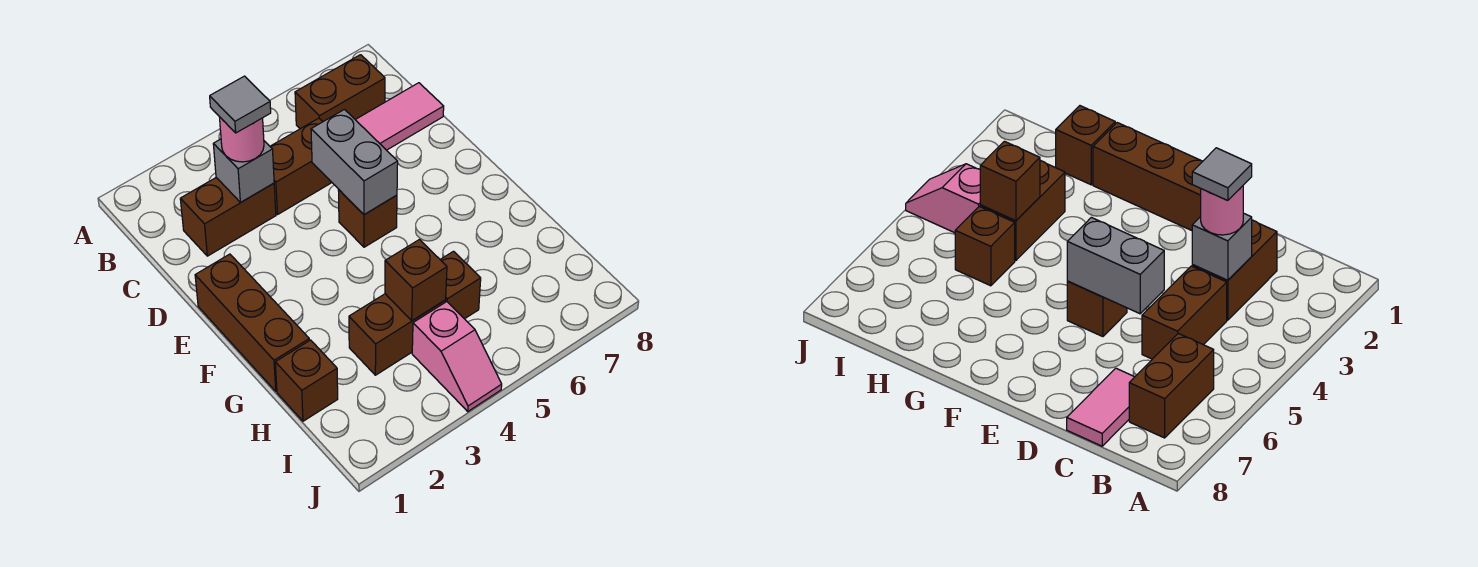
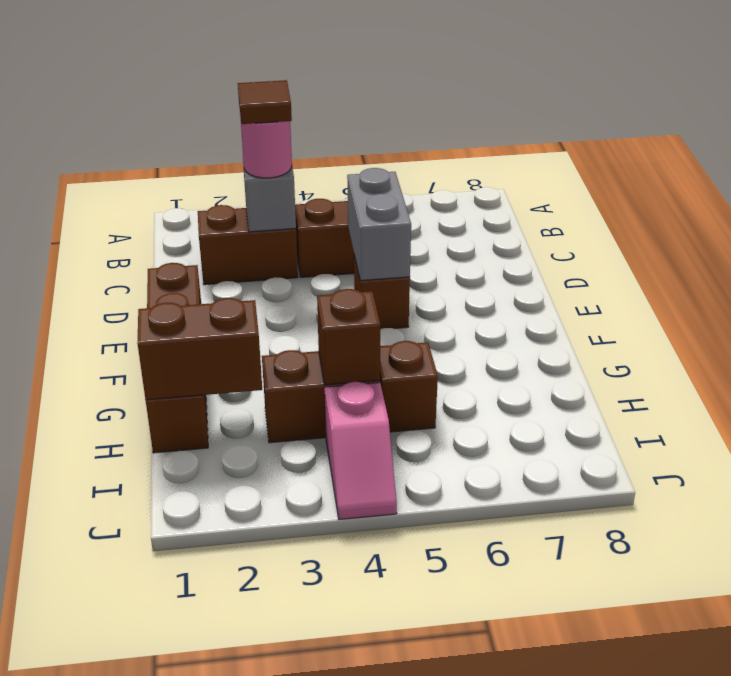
brown 1x2 brick [295,55,385,129] -> brown 1x2 brick moved to [137,298,262,400]
grey 1x1 tile [210,76,271,133] -> brown 1x1 tile [238,80,292,124]
pink 1x2 tile [355,83,444,150] -> none

